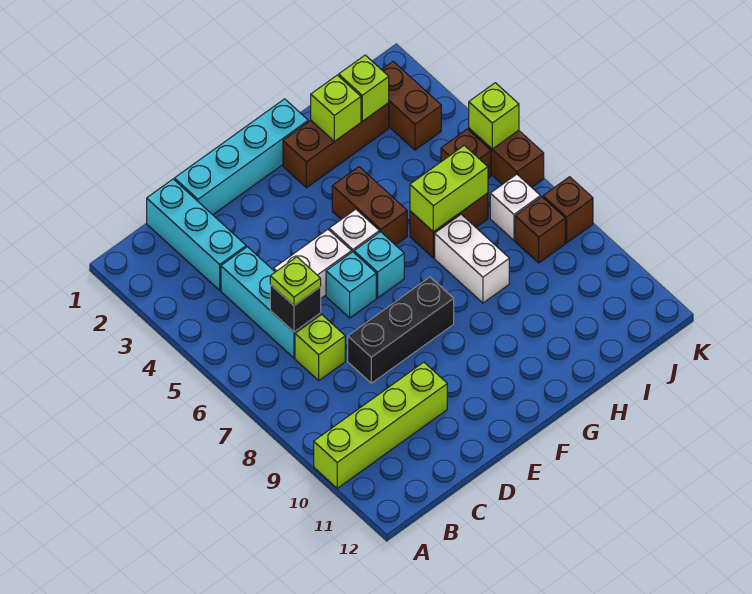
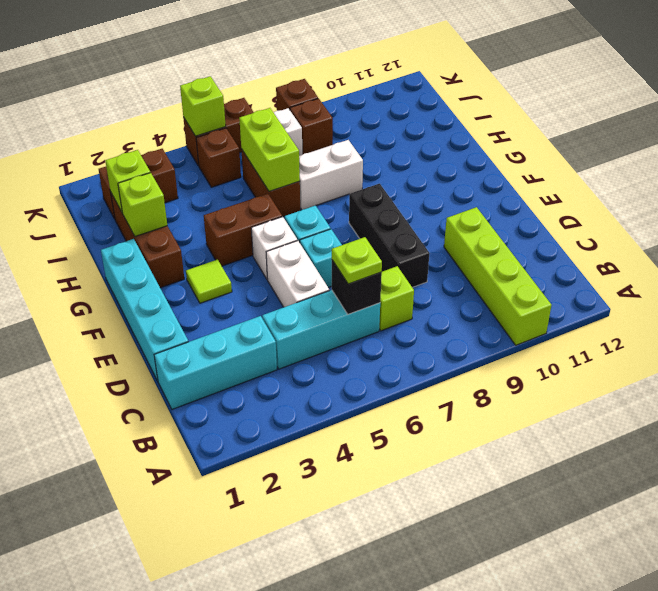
none -> lime 1x1 tile [186,260,232,303]

